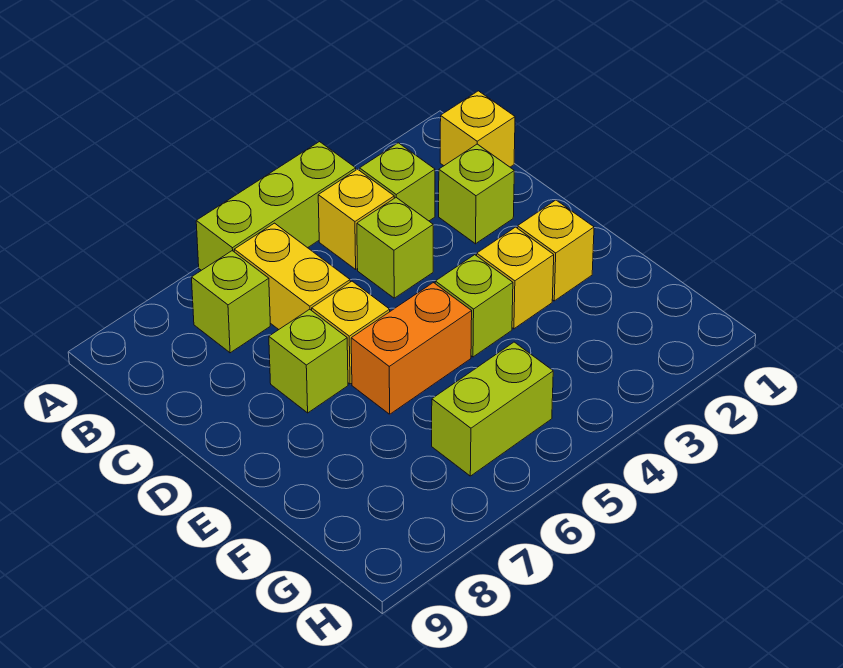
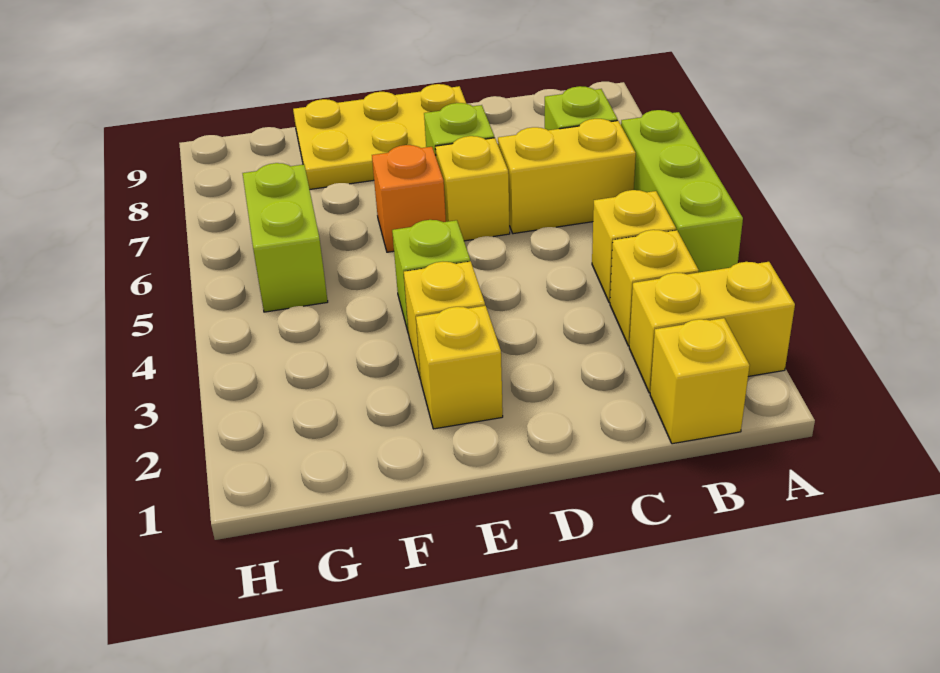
none -> yellow 1x2 brick [629,262,795,393]
lime 1x1 brick [360,143,435,221] -> yellow 1x1 brick [610,230,699,346]
lime 1x1 brick [439,144,514,244] -> none
lime 1x1 brick [357,198,433,298] -> none
none -> yellow 2x3 plate [293,84,466,189]
orange 1x2 brick [351,283,472,414] -> orange 1x1 brick [372,145,446,252]

